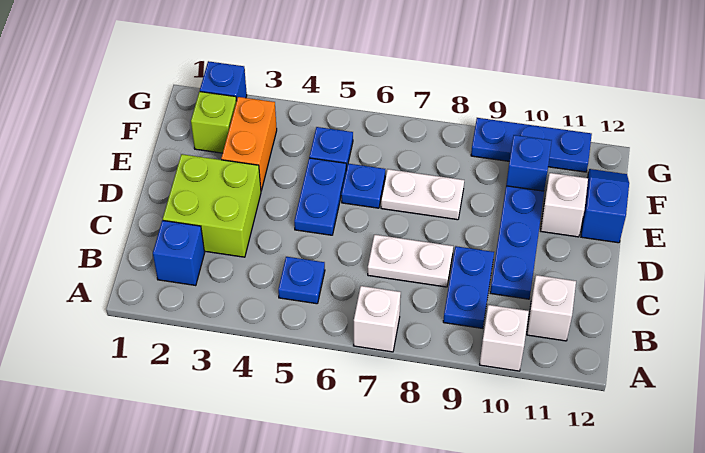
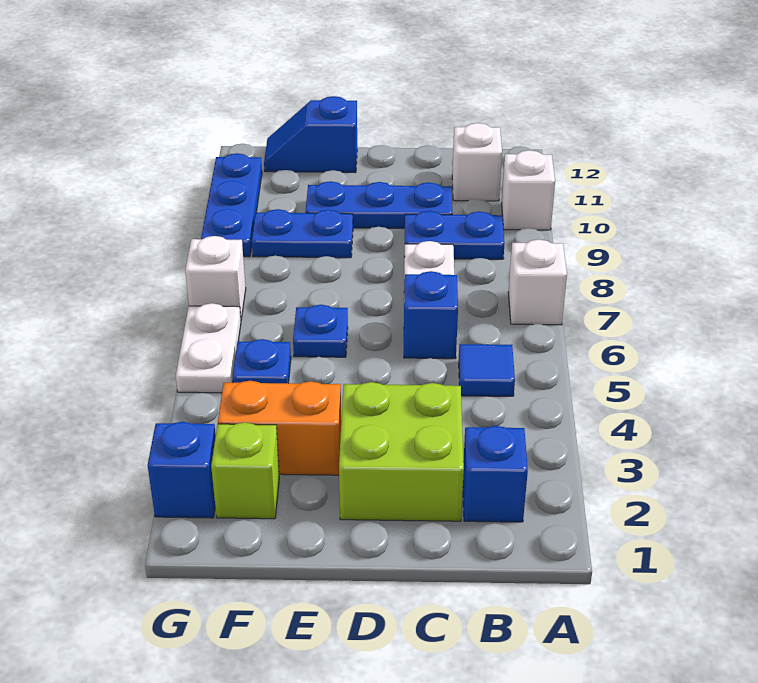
blue 1x1 plate [278,257,325,304] -> blue 1x1 tile [459,344,515,396]
blue 1x2 plate [294,158,346,235] -> blue 1x2 plate moved to [252,209,353,258]
white 1x2 plate [381,169,464,220] -> white 1x2 plate moved to [176,303,241,393]
white 1x1 brick [541,173,588,237] -> white 1x1 brick moved to [185,236,246,319]
blue 1x1 brick [506,135,552,191] -> blue 1x1 brick moved to [404,271,458,359]

